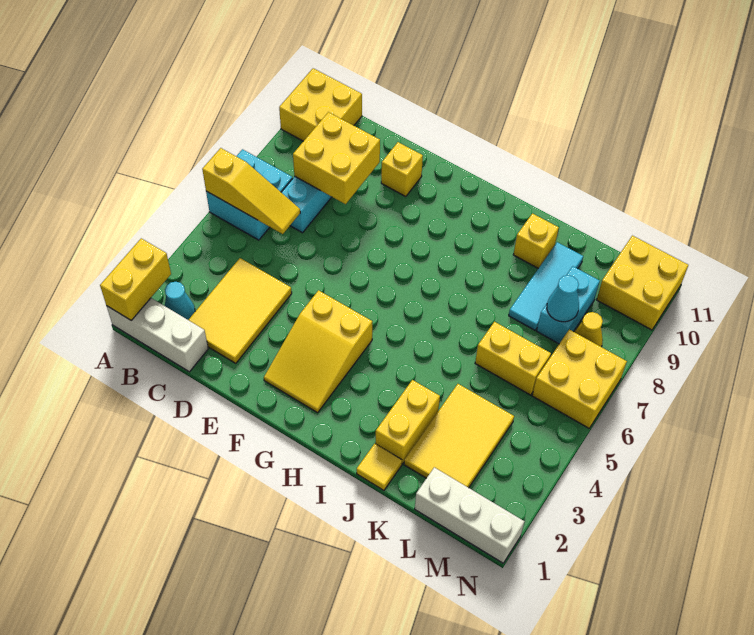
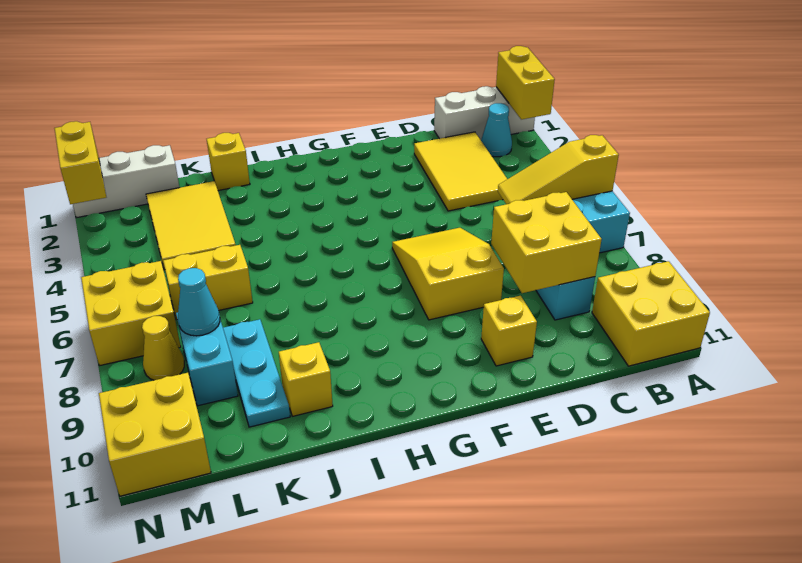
yellow 2x3 slope [264,290,372,413] -> yellow 2x3 slope moved to [392,228,504,320]
yellow 1x1 tile [357,444,402,490] -> yellow 1x1 brick [207,133,250,191]
yellow 1x2 brick [375,380,440,464] -> yellow 1x2 brick moved to [54,121,106,204]
cyan 1x3 tile [509,242,583,330] -> cyan 1x3 plate [223,319,290,427]

